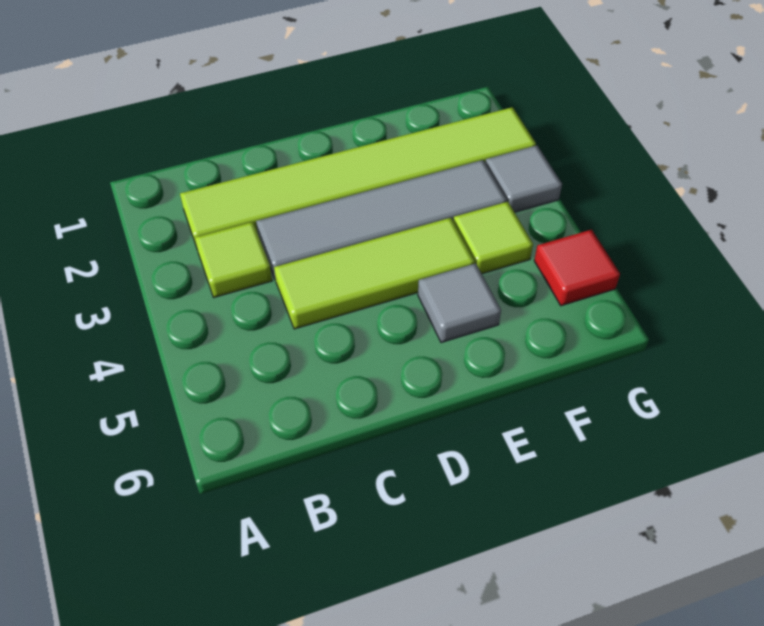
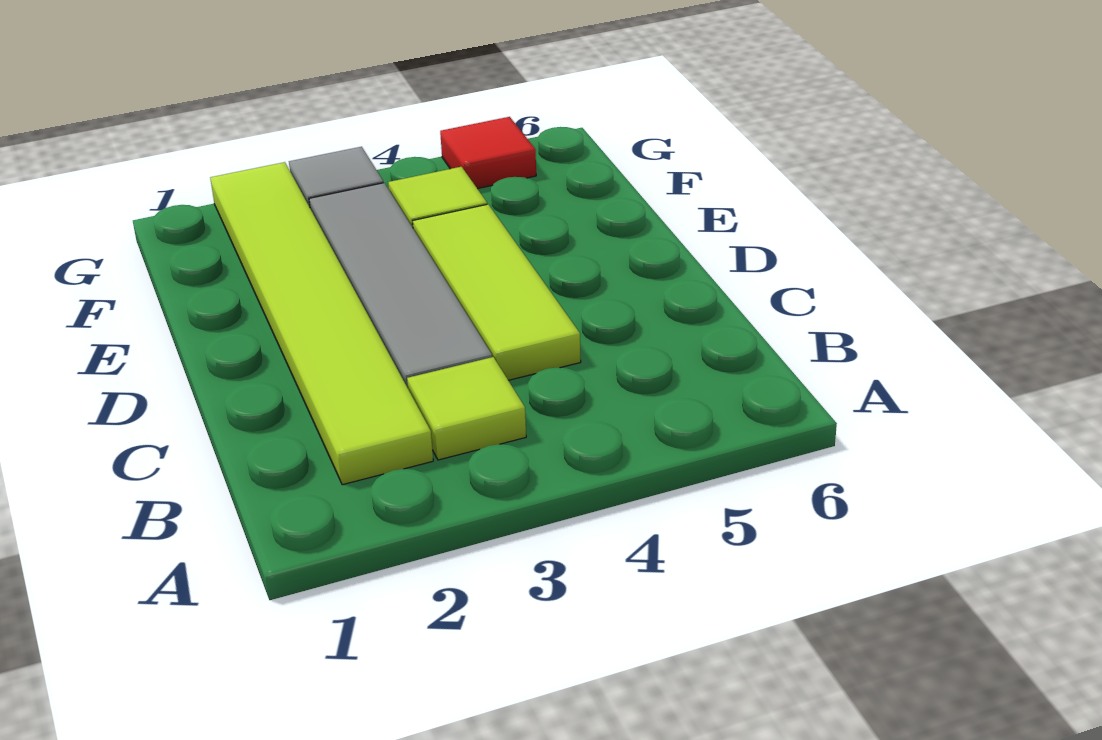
grey 1x1 tile [418,263,501,343] -> none

